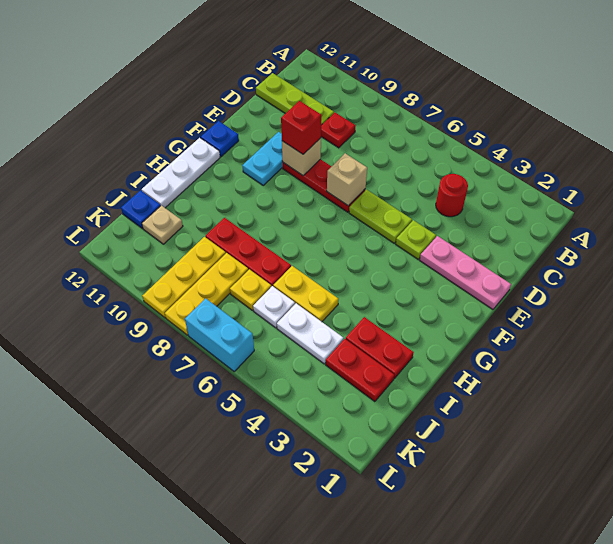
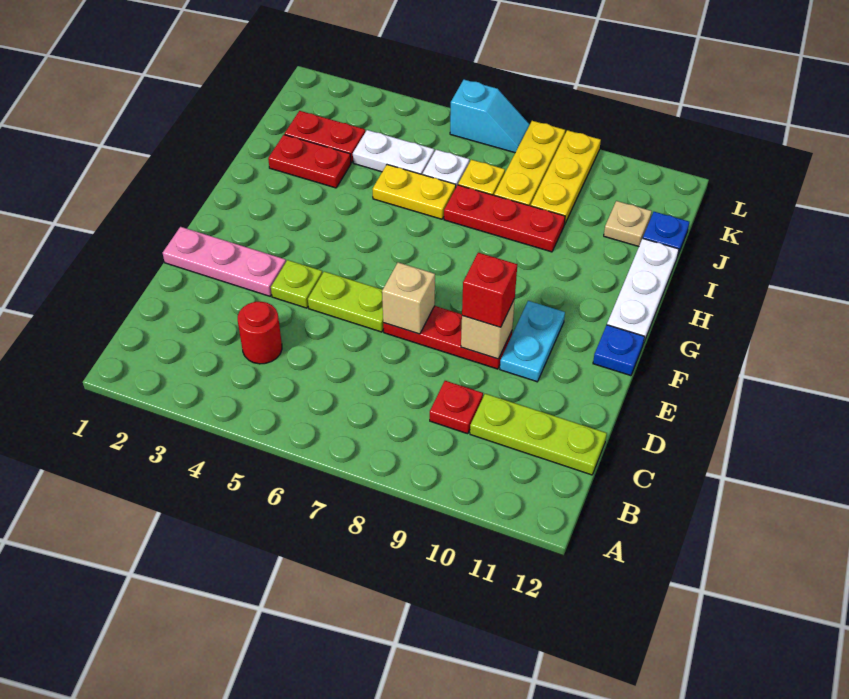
cyan 1x2 brick [185,298,254,371] -> cyan 1x2 slope [450,80,530,153]

